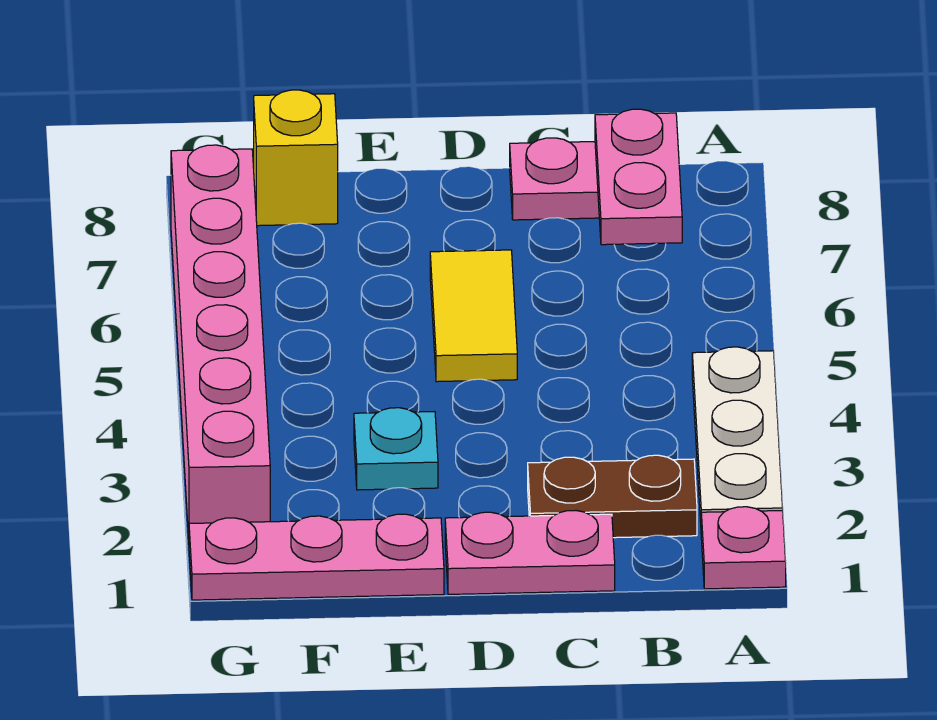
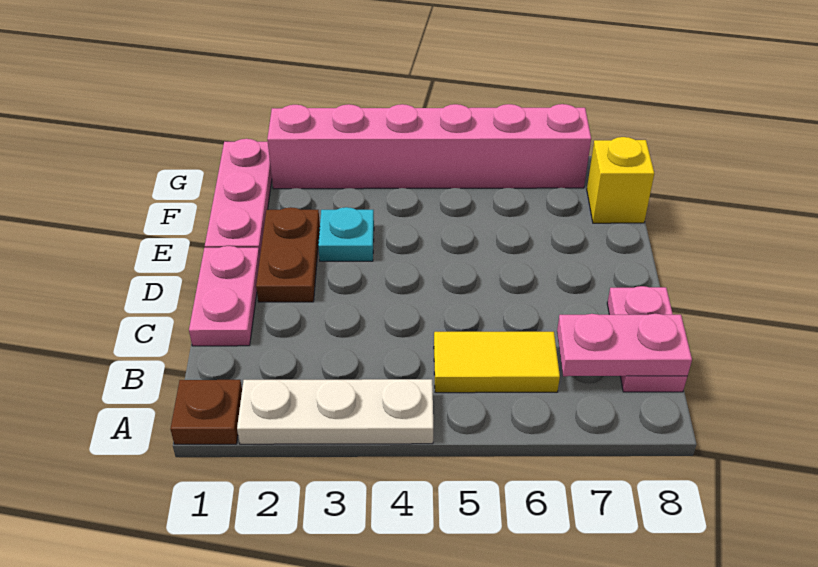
pink 1x1 plate [701,507,786,589] -> brown 1x1 plate [170,380,242,444]
brown 1x2 plate [528,455,697,538] -> brown 1x2 plate moved to [256,207,320,302]
yellow 1x2 tile [430,250,517,382] -> yellow 1x2 tile moved to [434,332,560,393]

